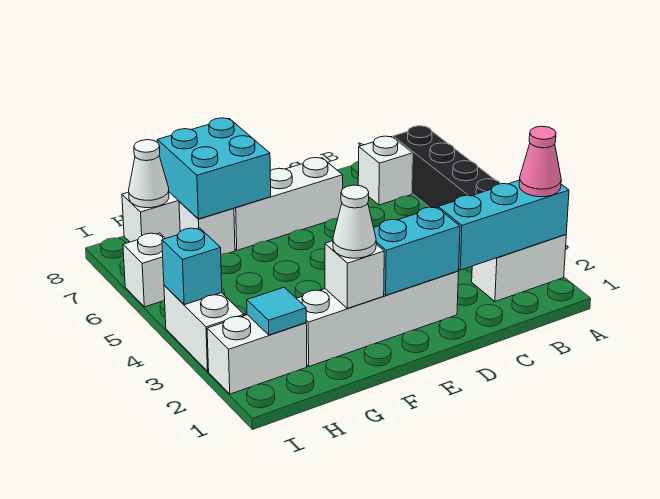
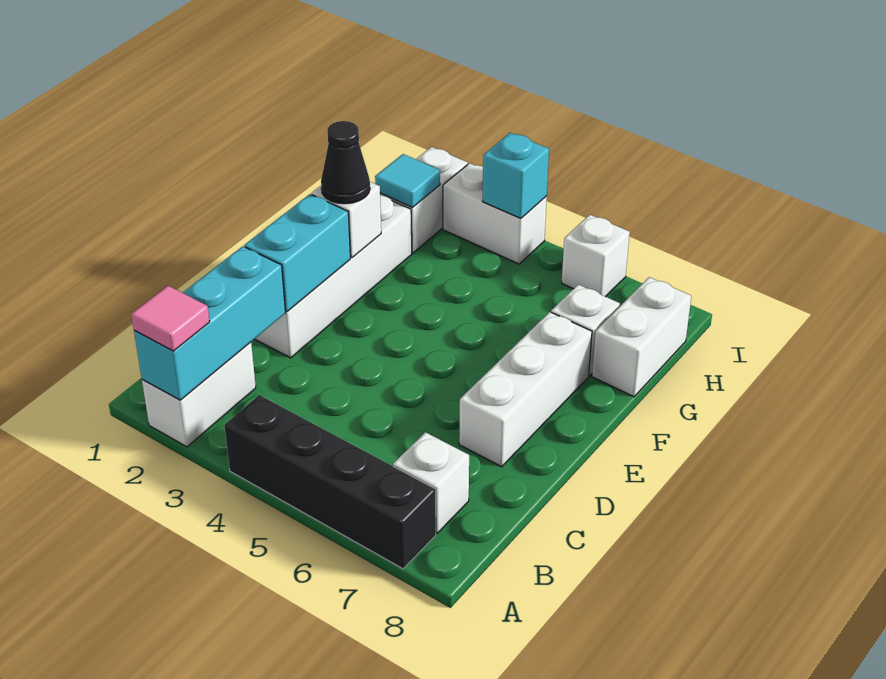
pink 1x1 cone [519,126,561,197] -> pink 1x1 tile [131,286,210,351]
white 1x1 cone [333,185,376,258] -> black 1x1 cone [321,121,370,204]
cyan 2x2 brick [157,118,271,219] -> none
white 1x1 cone [129,140,169,208] -> none

